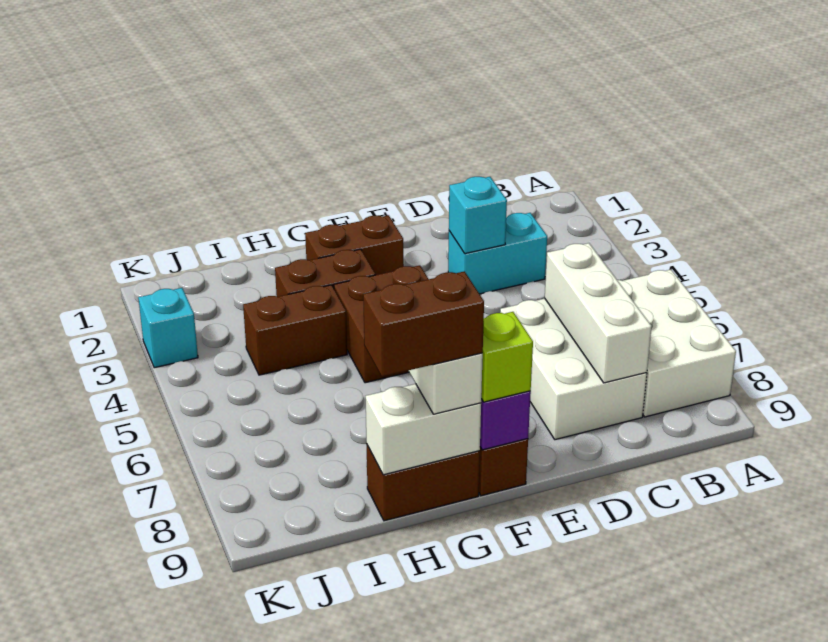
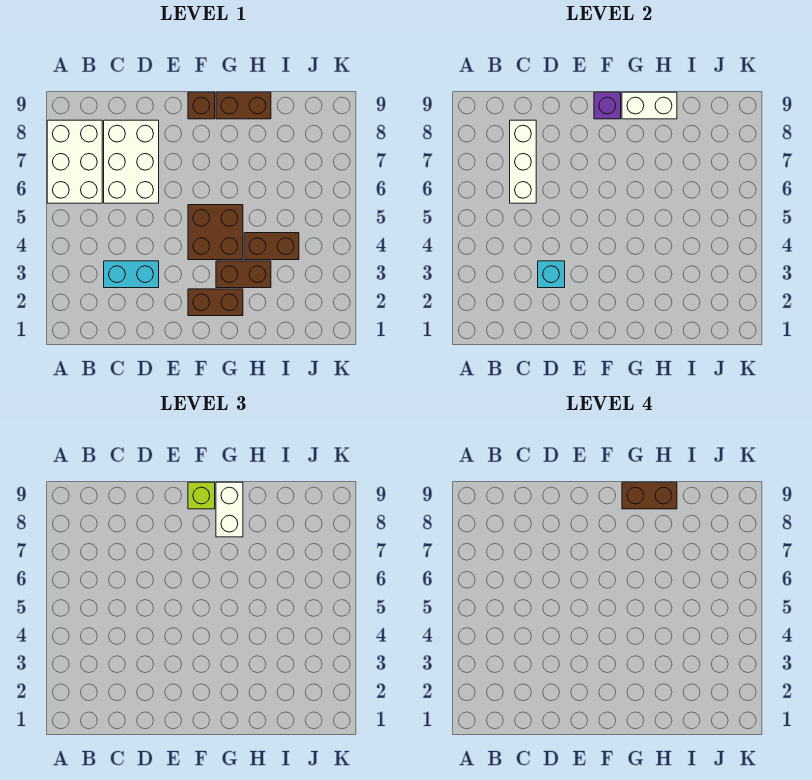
cyan 1x1 brick [138,288,198,368] -> none

